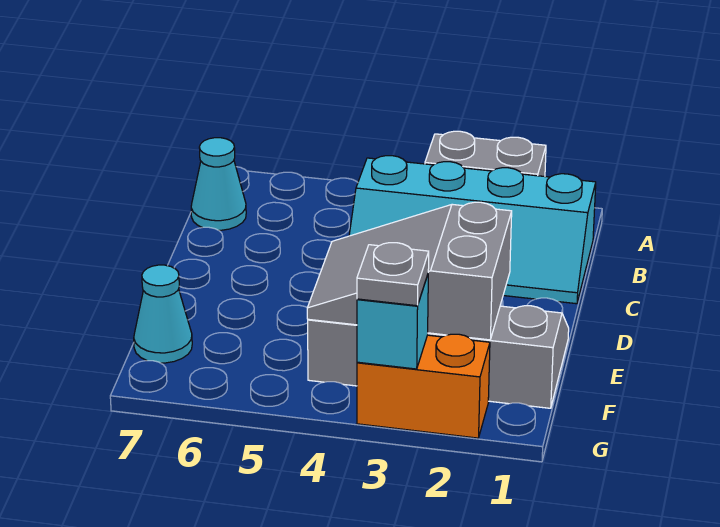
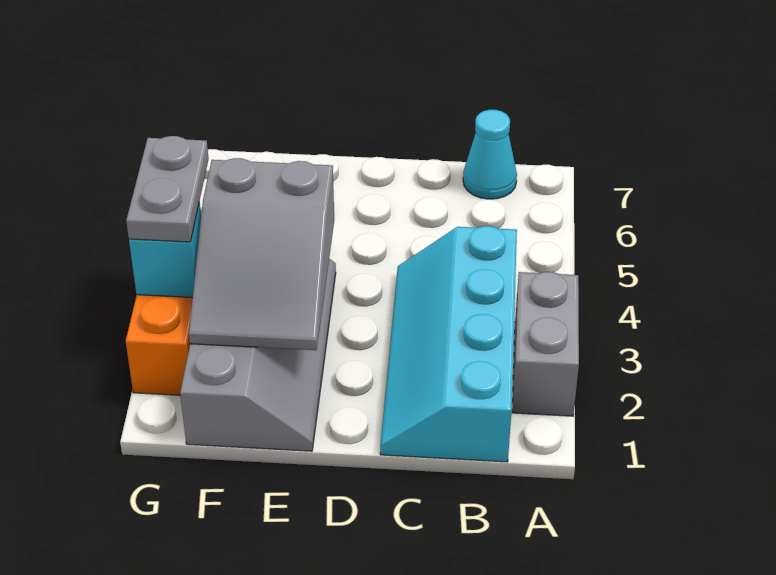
grey 2x3 slope [307,202,512,340] -> grey 2x3 slope turned to [189,158,334,350]
cyan 1x1 cone [134,265,192,363] -> none
grey 1x1 plate [357,243,429,306] -> grey 1x2 plate [126,136,209,242]

